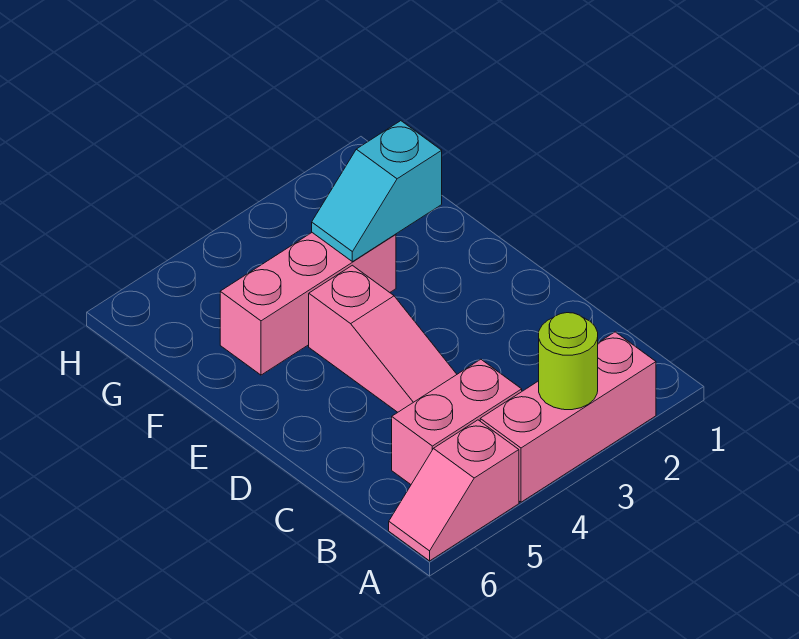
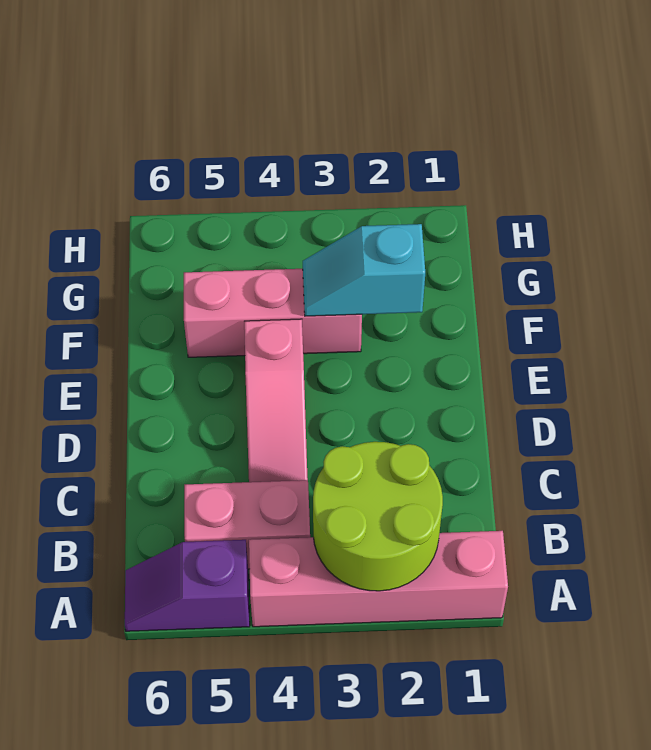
pink 1x3 brick [480,332,656,502] -> pink 1x4 brick [249,531,508,627]
lime 1x1 round brick [539,313,598,410] -> lime 2x2 round brick [313,442,443,591]
pink 1x2 slope [389,420,519,561] -> purple 1x2 slope [125,540,250,631]

